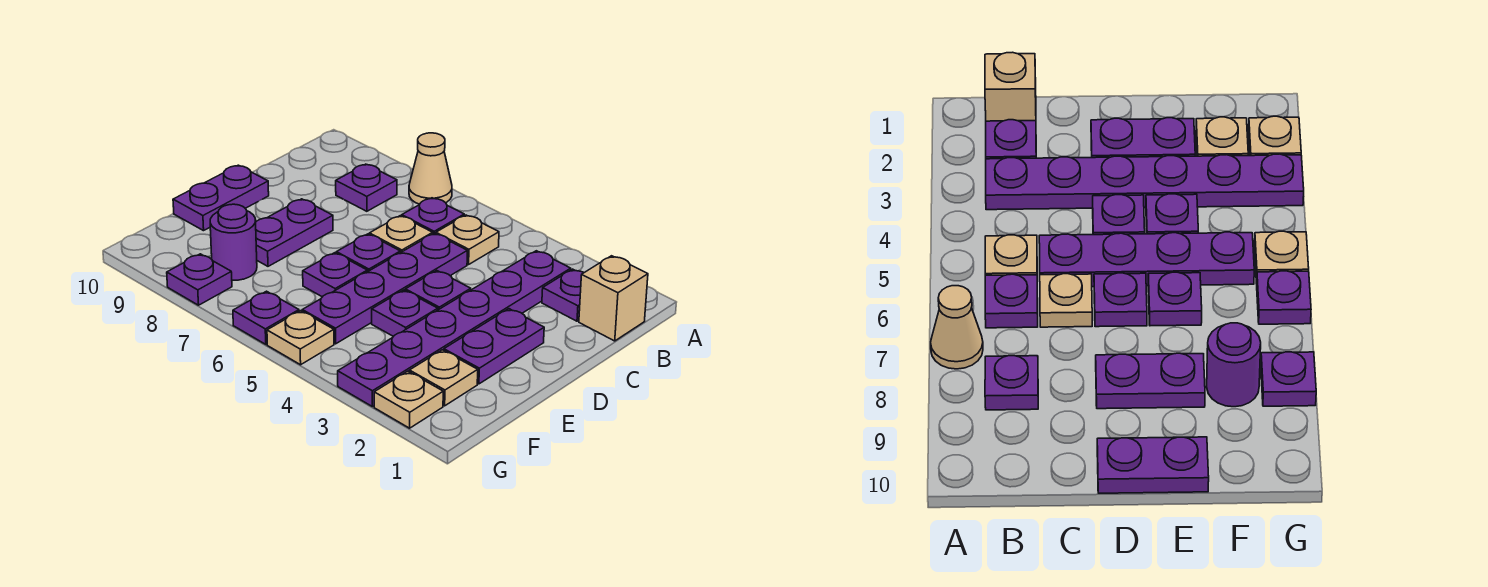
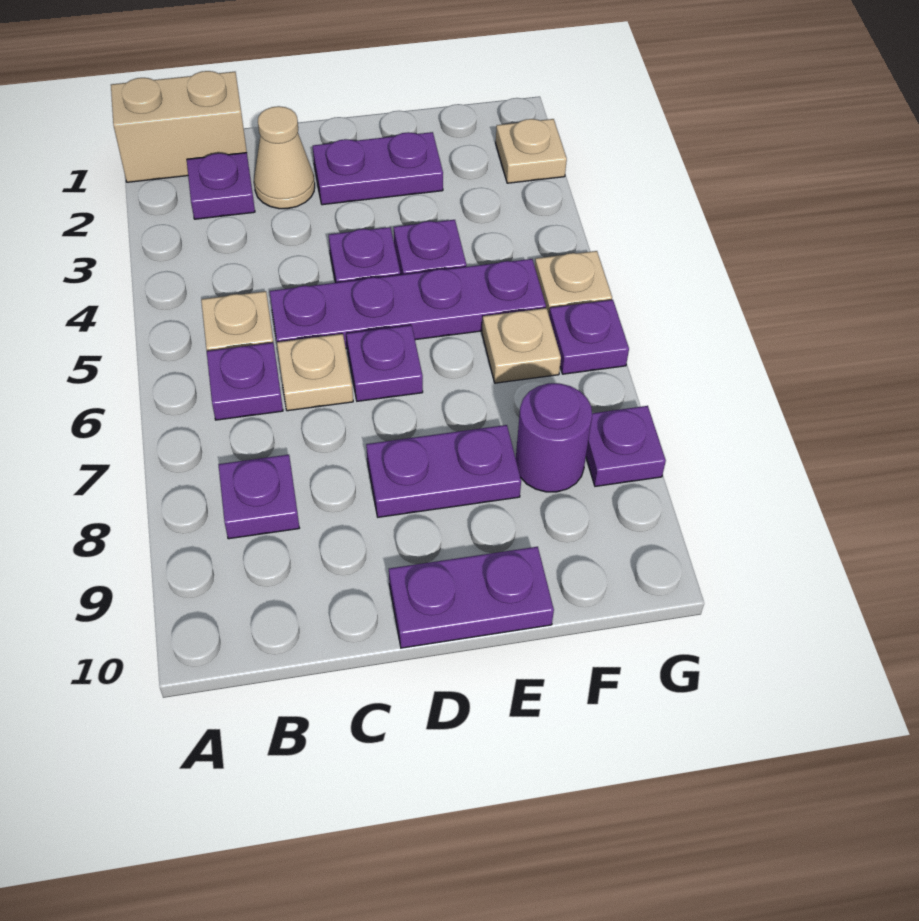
tan 1x1 cone [409,133,452,204] -> tan 1x1 cone moved to [254,106,315,209]
tan 1x1 brick [579,256,648,341] -> tan 1x2 brick [111,71,247,182]
purple 1x6 plate [338,251,571,407] -> none
purple 1x1 plate [303,253,367,297] -> none
tan 1x1 plate [409,350,478,406] -> tan 1x1 plate moved to [482,308,561,383]

